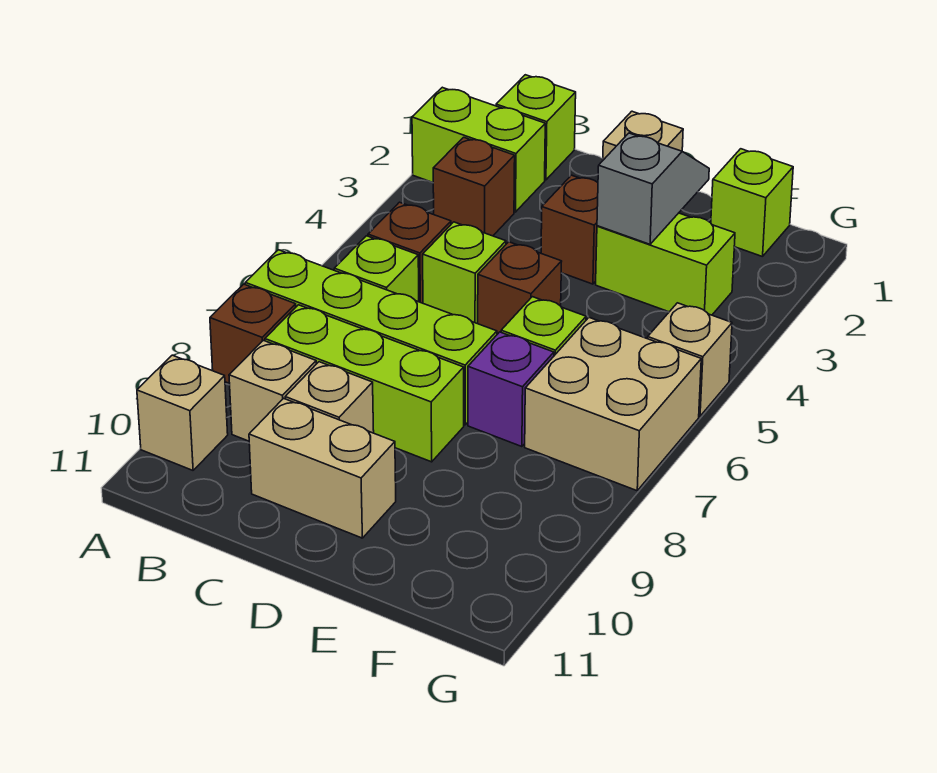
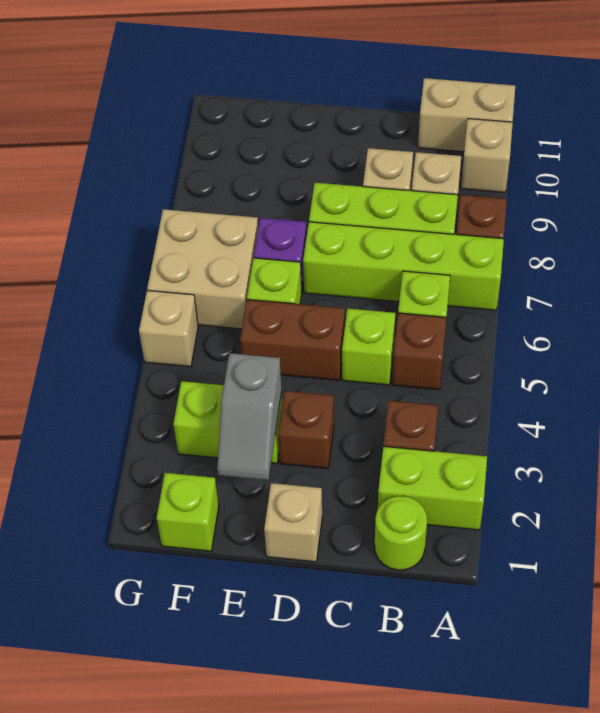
lime 1x1 brick [496,75,576,180] -> lime 1x1 round brick [375,496,427,570]
tan 1x2 brick [249,398,396,538] -> tan 1x2 brick moved to [418,78,515,152]
brown 1x1 brick [478,242,562,334] -> brown 1x2 brick [240,299,345,380]

